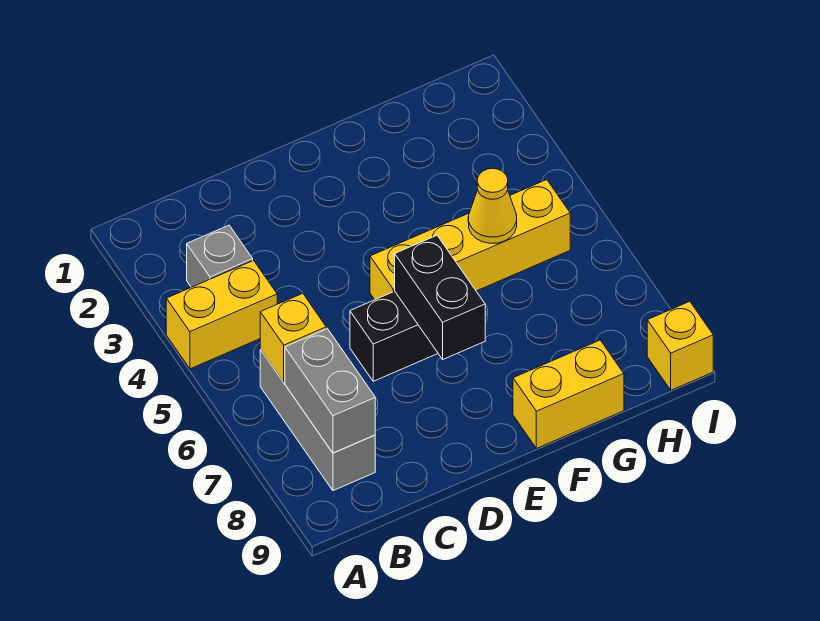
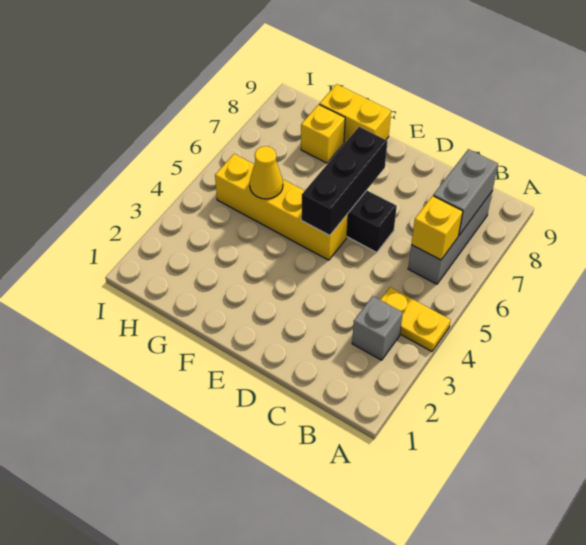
yellow 1x2 brick [166,261,277,369] -> yellow 1x2 plate [380,287,451,351]
black 1x2 brick [395,235,485,359] -> black 1x3 brick [301,127,387,236]
yellow 1x1 brick [647,301,713,390] -> yellow 1x1 brick moved to [301,104,345,163]

